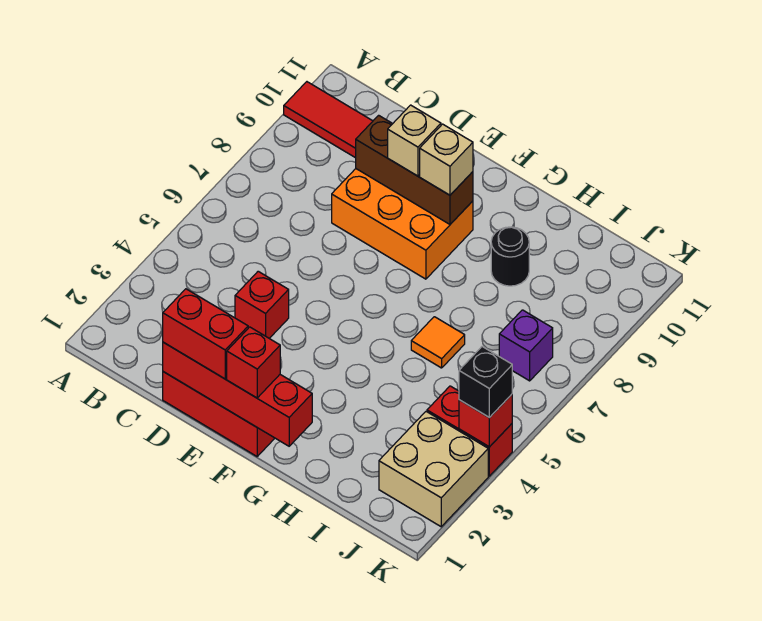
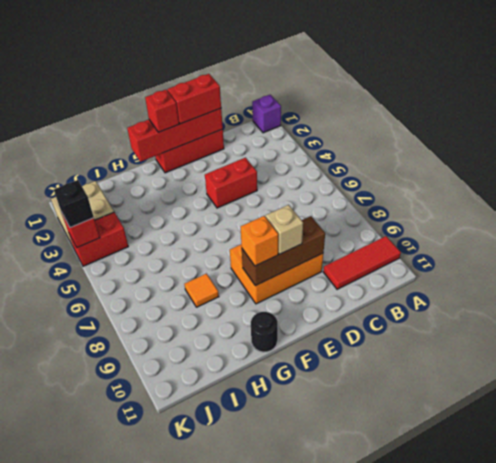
red 1x1 brick [235,271,289,338] -> red 1x2 brick [205,158,257,208]
tan 1x1 brick [420,124,473,195] -> orange 1x1 brick [241,216,278,266]
orange 1x1 tile [411,317,465,368] -> orange 1x1 tile moved to [184,274,219,307]
black 1x1 round brick [491,227,529,286] -> black 1x1 round brick moved to [251,312,278,352]
purple 1x1 brick [499,310,553,381] -> purple 1x1 brick moved to [252,95,281,133]

